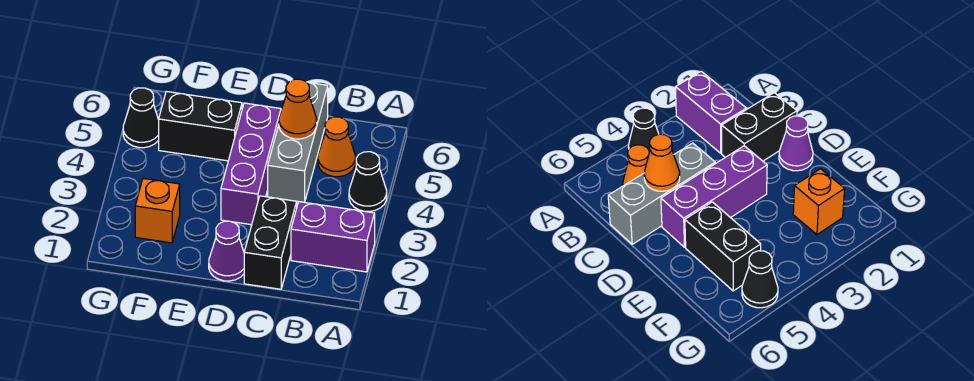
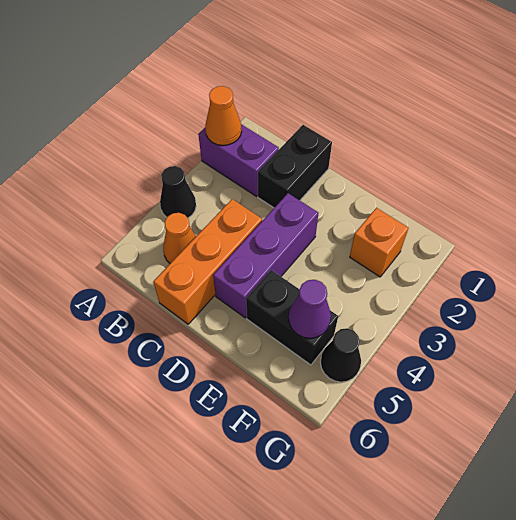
grey 1x3 brick [268,80,328,202] -> orange 1x3 brick [153,199,262,324]
orange 1x1 cone [279,79,317,139] -> orange 1x1 cone moved to [205,86,242,145]
purple 1x1 cone [209,221,244,281] -> purple 1x1 cone moved to [289,280,331,338]

